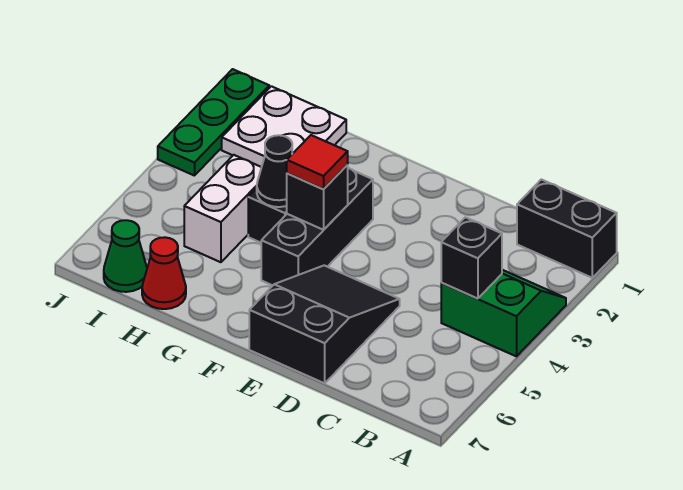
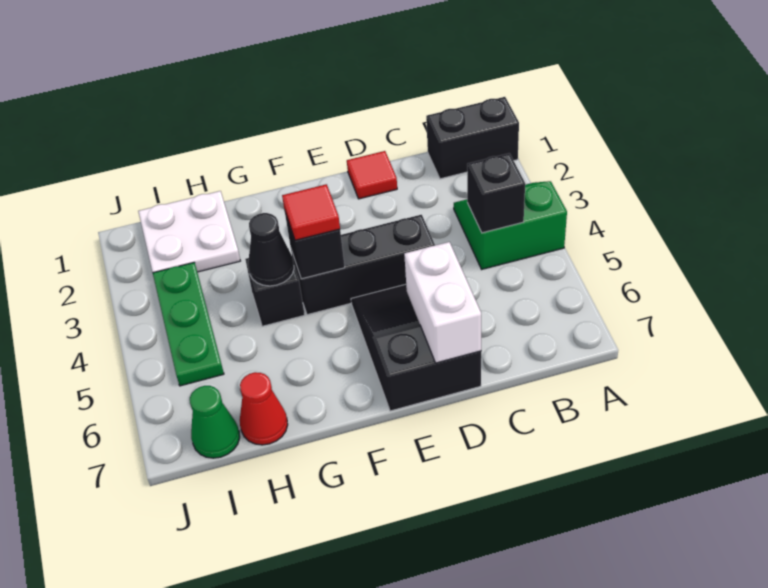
none -> red 1x1 tile [347,151,397,199]
black 1x3 brick [261,168,373,285] -> black 1x3 brick turned to [291,215,435,315]
white 1x2 brick [184,155,261,262] -> white 1x2 brick moved to [404,242,481,363]
green 1x3 plate [158,69,269,176] -> green 1x3 plate moved to [153,262,224,386]

